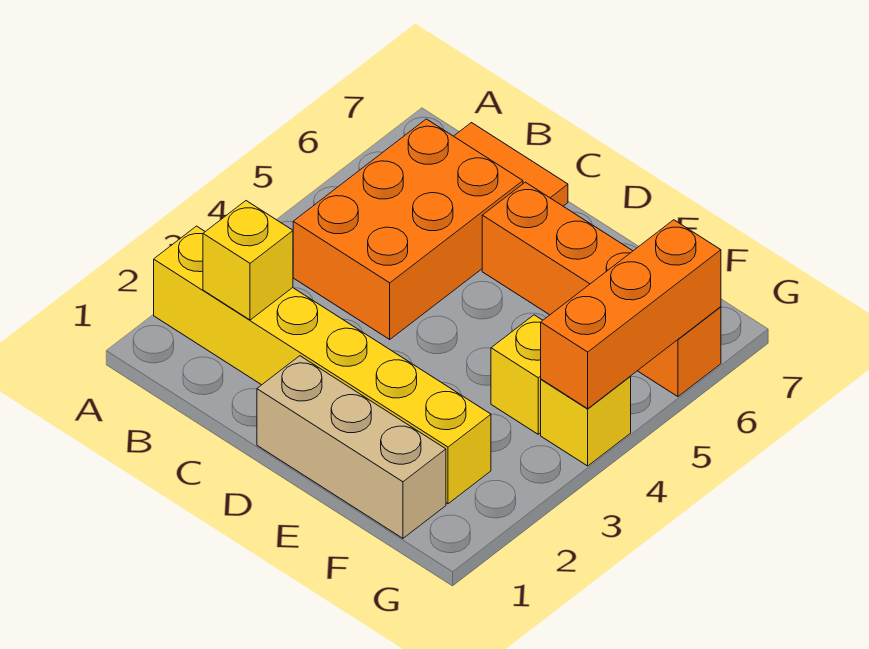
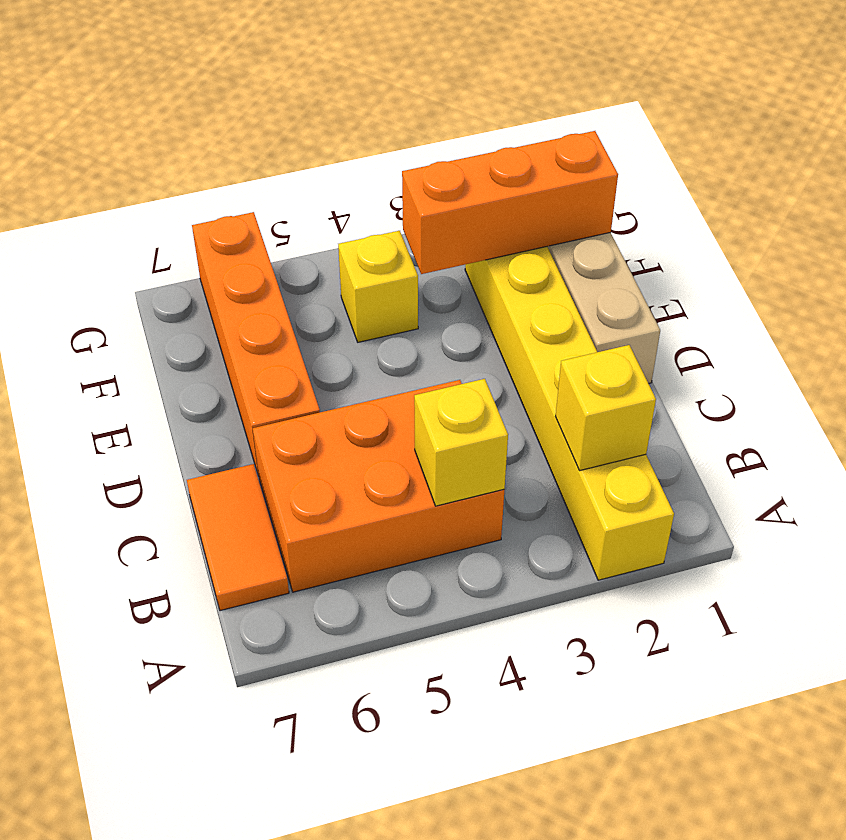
yellow 1x1 brick [541,376,631,466] -> yellow 1x1 brick moved to [414,379,508,506]
orange 1x3 brick [541,220,721,409] -> orange 1x3 brick moved to [402,131,618,274]

